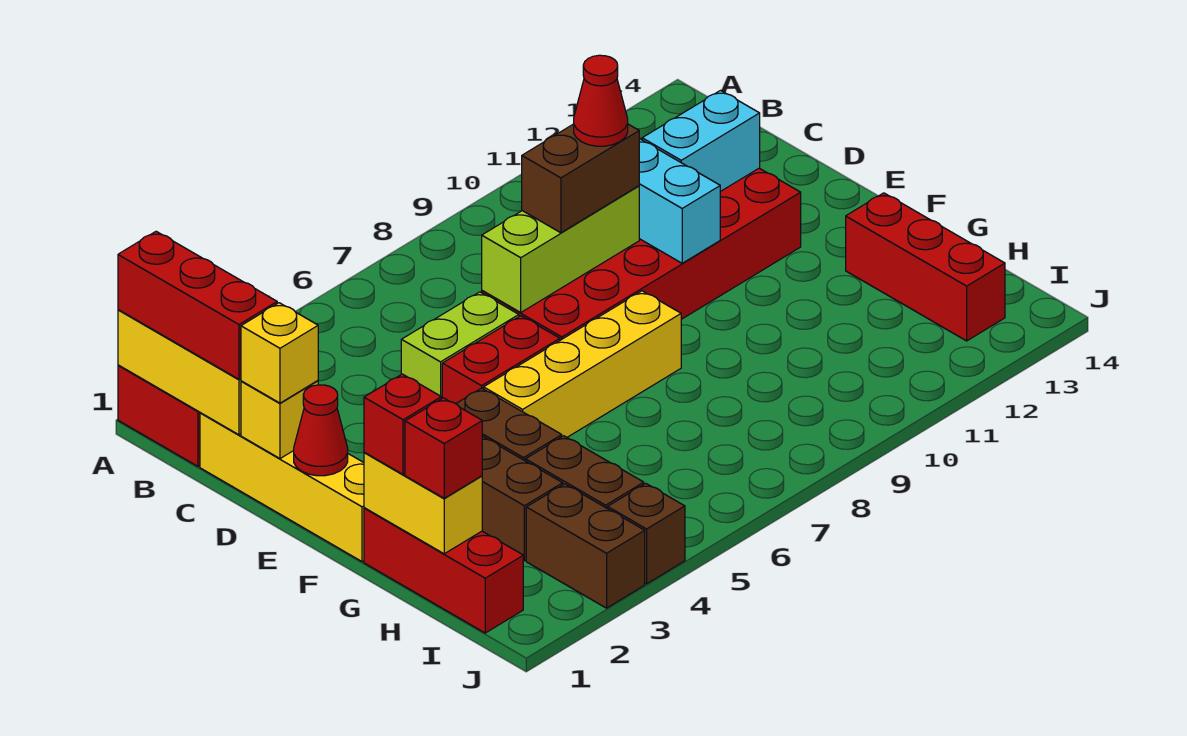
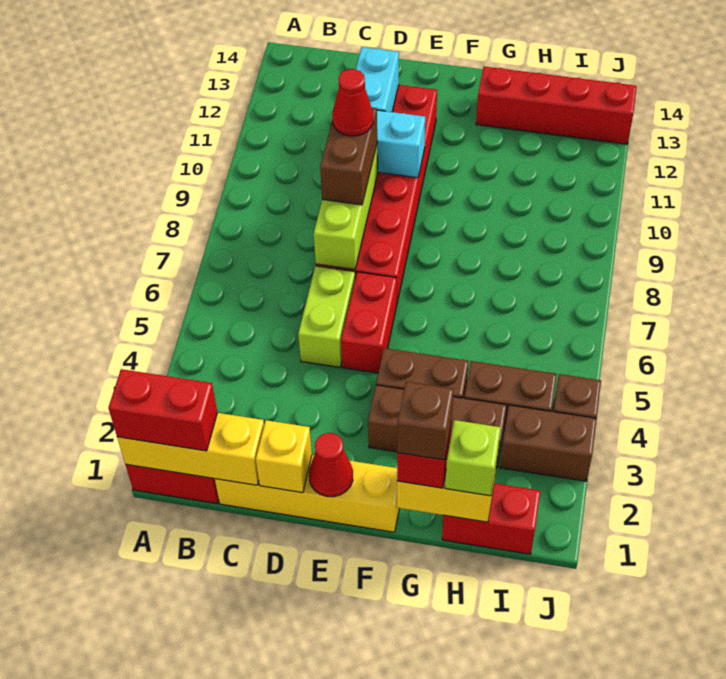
red 1x3 brick [118,231,277,379] -> red 1x2 brick [108,369,217,451]
yellow 1x1 brick [241,303,318,403] -> none
yellow 1x4 brick [484,291,681,437] -> none
red 1x3 brick [364,508,523,633] -> red 1x2 brick [442,483,540,554]
none -> brown 1x1 brick [397,382,454,460]
red 1x3 brick [846,193,1005,341] -> red 1x4 brick [476,67,637,144]
red 1x1 brick [405,398,482,498] -> lime 1x1 brick [445,420,501,496]

